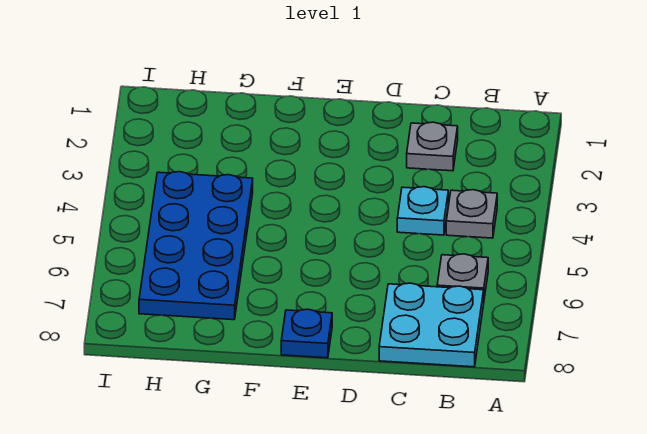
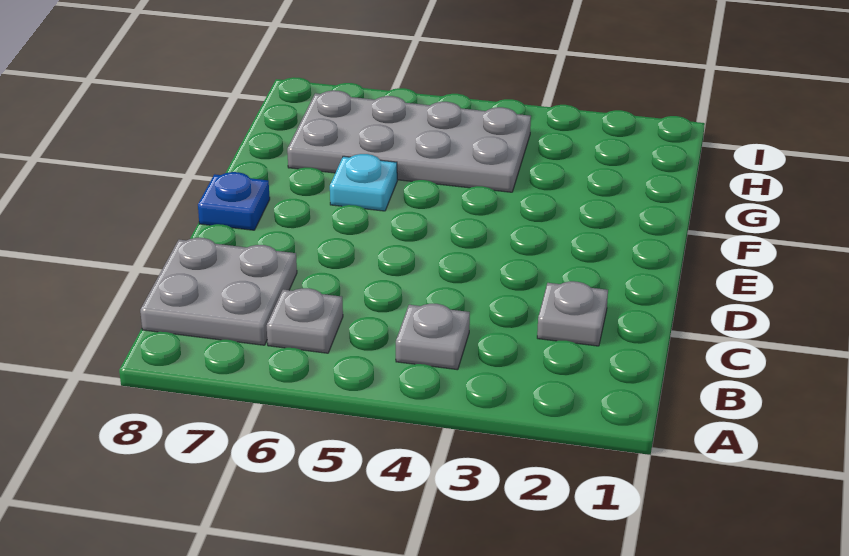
cyan 2x2 plate [379,283,484,367] -> grey 2x2 plate [140,238,297,345]
cyan 1x1 plate [397,187,448,235] -> cyan 1x1 plate moved to [330,154,397,211]
blue 2x4 plate [139,172,253,320] -> grey 2x4 plate [287,90,531,192]

